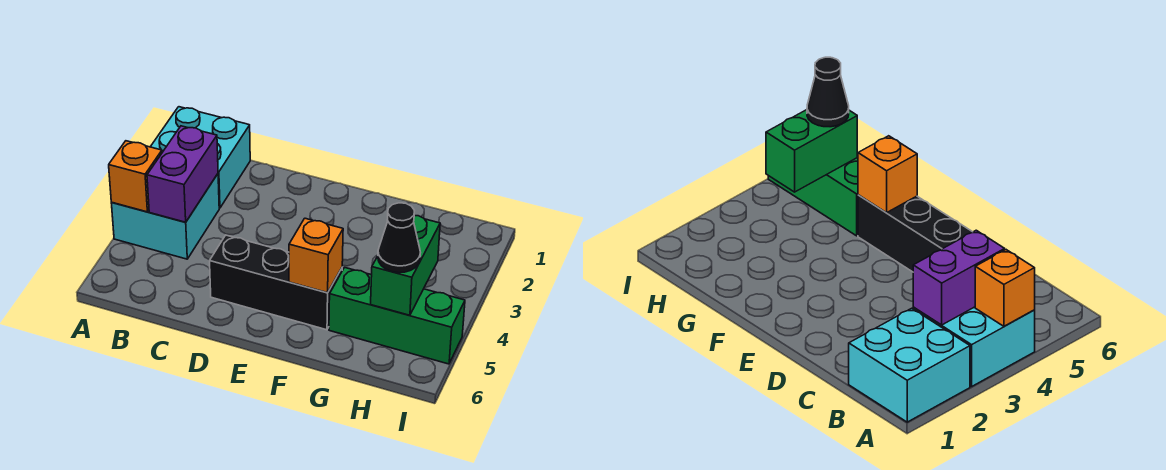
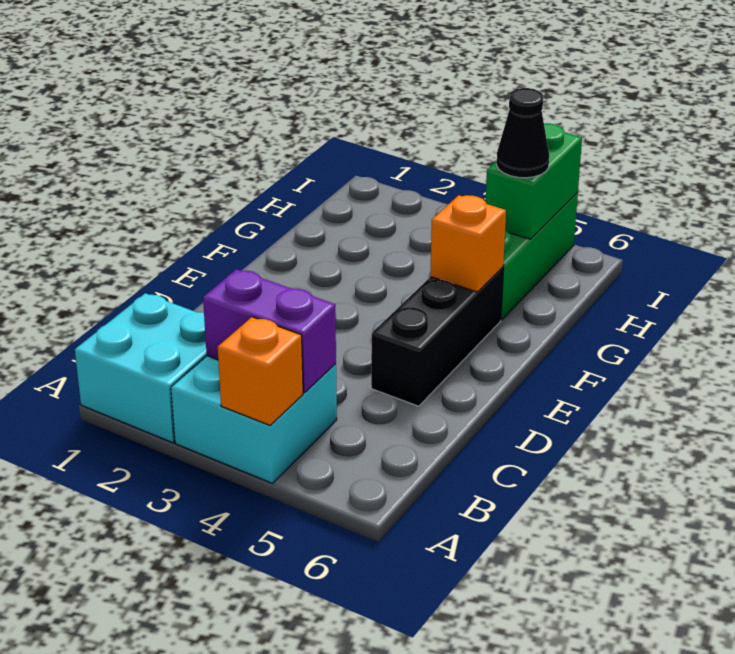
green 1x2 brick [371,215,440,315] -> green 1x2 brick turned to [486,124,582,239]

